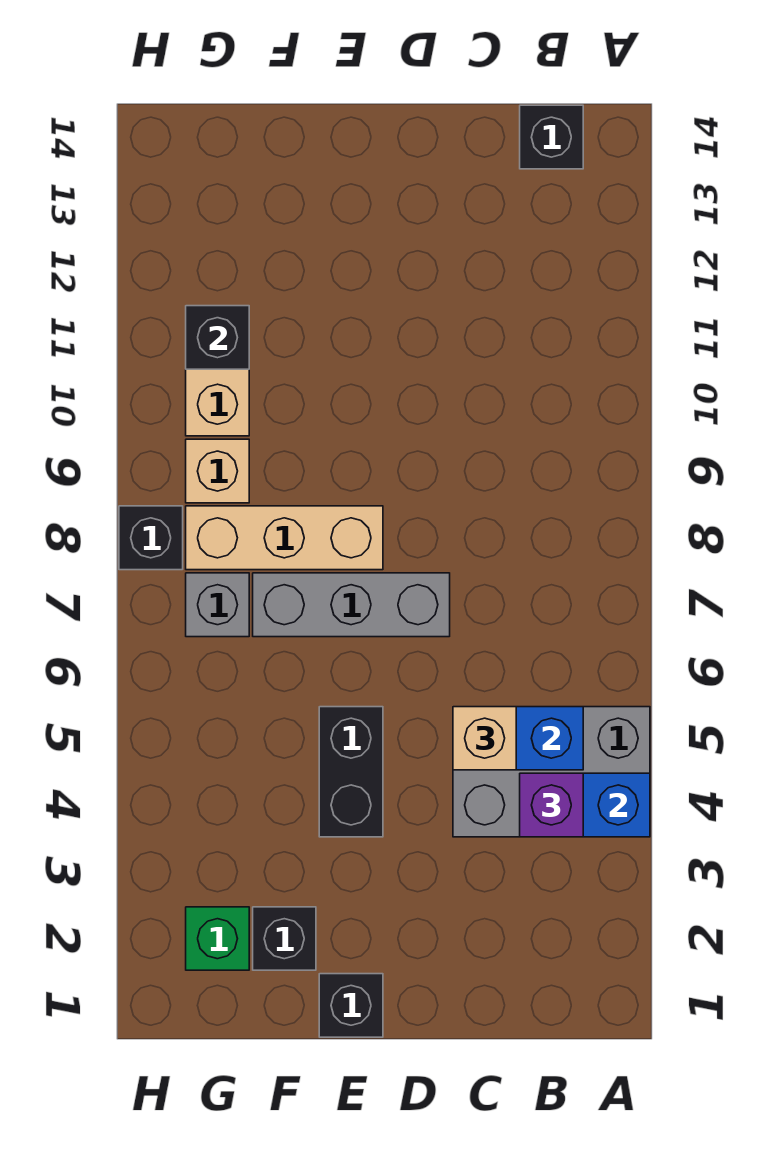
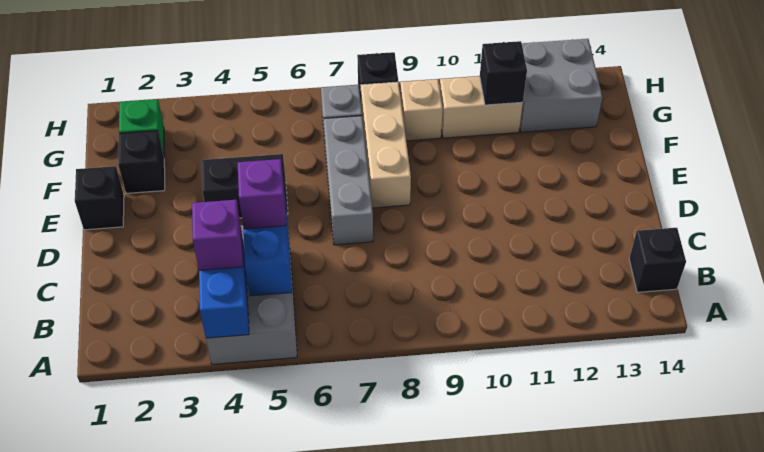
tan 1x1 brick [453,707,516,770] -> purple 1x1 brick [238,159,287,229]
none -> grey 2x2 brick [520,39,602,132]

